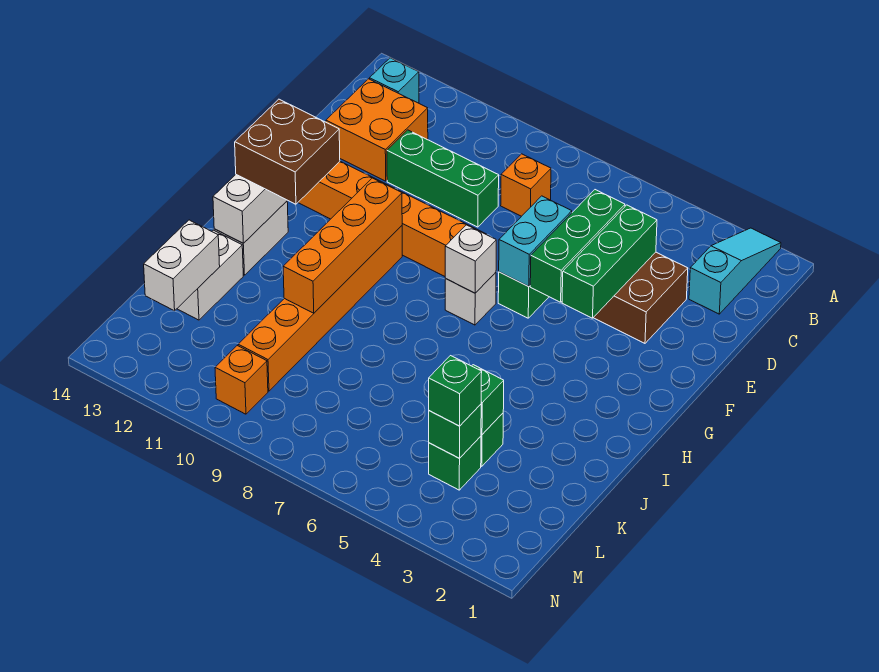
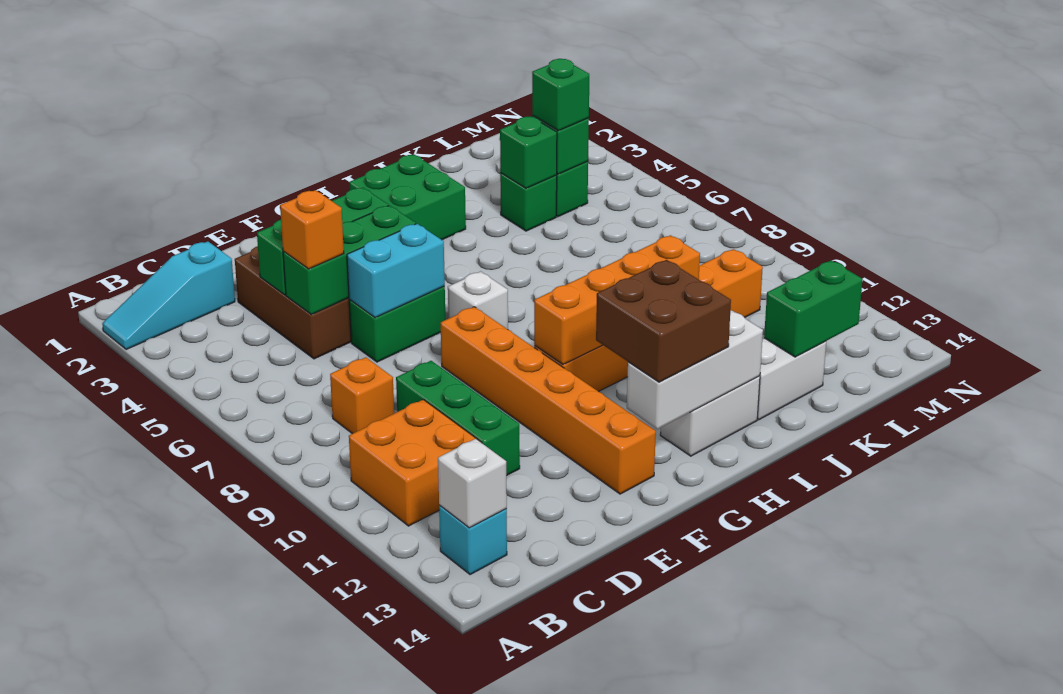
orange 2x2 brick [326,79,428,181] -> orange 2x2 brick moved to [349,400,482,526]
white 1x1 brick [445,225,496,293] -> white 1x1 brick moved to [438,439,507,528]
none -> green 2x2 brick [350,155,466,240]
white 1x2 brick [144,220,220,311] -> green 1x2 brick [764,260,863,357]
orange 1x1 brick [215,346,268,414] -> orange 1x1 brick moved to [280,190,344,269]

